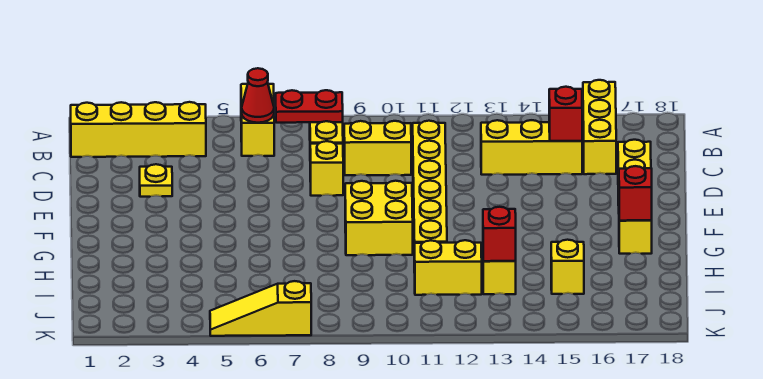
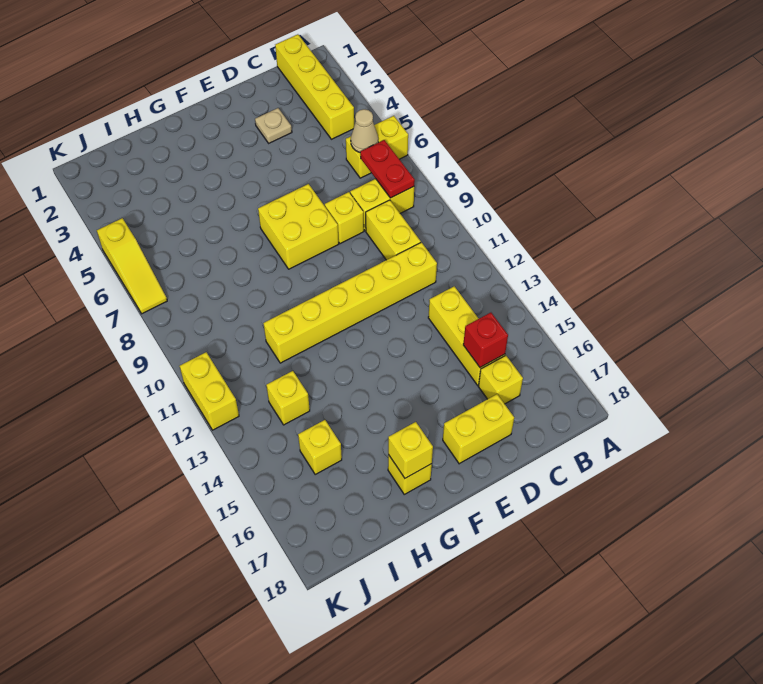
yellow 1x3 brick [583,80,616,174] -> yellow 1x1 brick [478,356,523,404]
red 1x1 cone [242,68,274,123] -> tan 1x1 cone [351,109,378,152]
yellow 1x1 plate [140,164,172,197] -> tan 1x1 plate [255,108,292,143]
yellow 2x2 brick [345,181,413,255] -> yellow 2x2 brick moved to [258,184,339,269]
red 1x1 brick [619,166,652,221] -> yellow 1x1 brick [388,422,433,478]
yellow 1x2 brick [415,240,482,295] -> yellow 1x2 brick moved to [180,352,239,430]
red 1x1 brick [483,207,516,261] -> none
yellow 1x3 slope [210,281,311,336] -> yellow 1x3 slope turned to [97,218,167,314]

